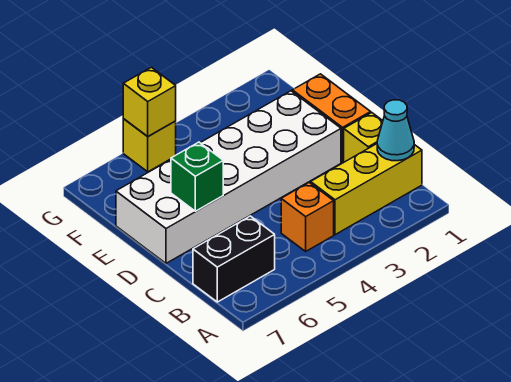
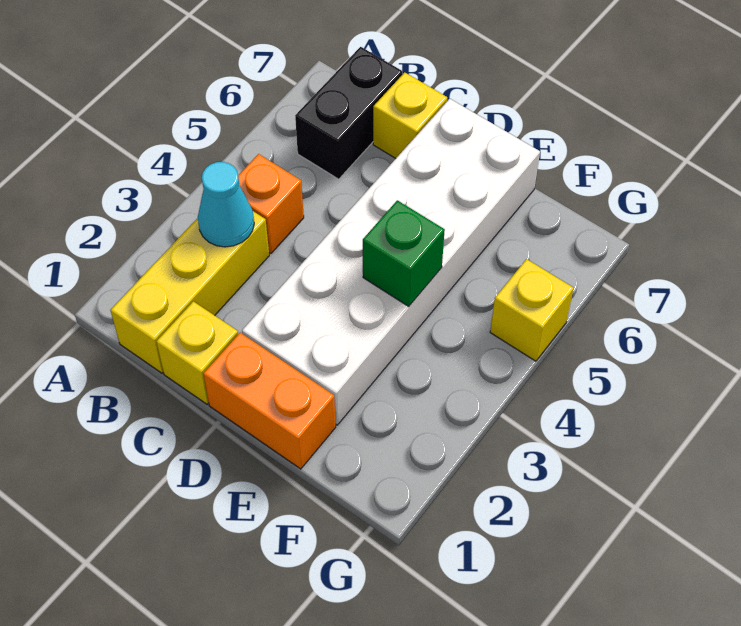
cyan 1x1 cone [377,100,414,161] -> cyan 1x1 cone moved to [198,162,254,247]
green 1x1 brick [171,142,223,211] -> green 1x1 brick moved to [363,200,445,306]
yellow 1x1 brick [123,67,176,136] -> yellow 1x1 brick moved to [373,72,447,158]

